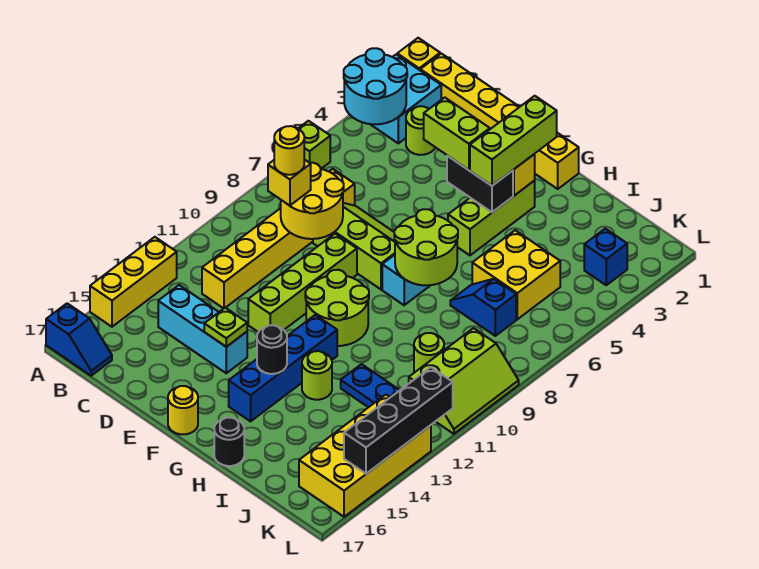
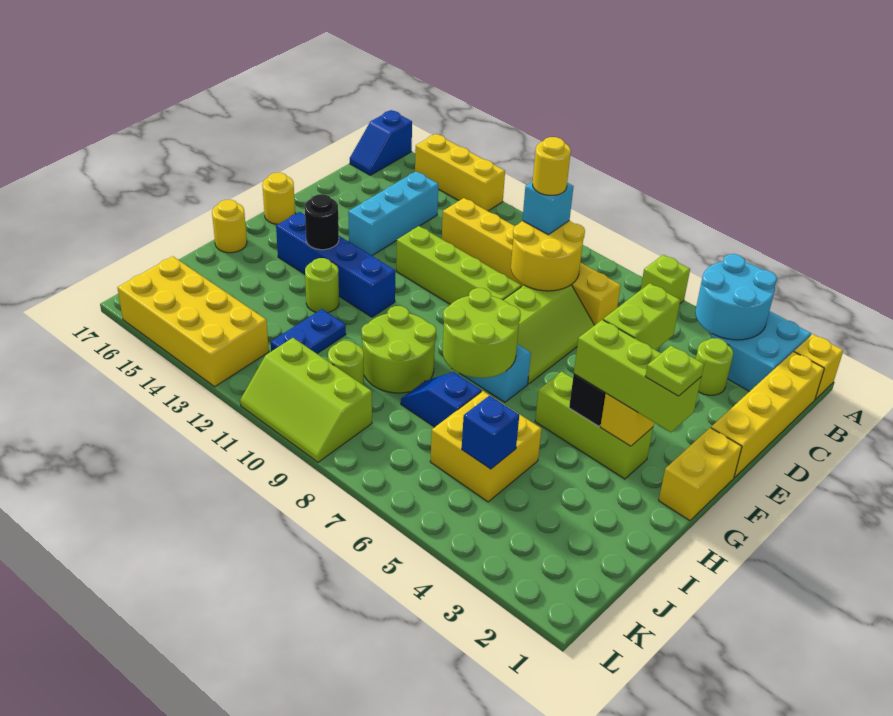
yellow 1x1 brick [268,159,311,206] -> cyan 1x1 brick [522,181,574,235]
lime 1x1 plate [204,308,247,347] -> lime 1x1 plate moved to [645,346,704,396]
lime 2x2 round brick [305,270,369,346] -> lime 2x2 round brick moved to [362,306,436,393]
black 1x1 round brick [214,418,244,466] -> yellow 1x1 round brick [212,200,247,253]
blue 1x2 slope [450,279,516,336] -> blue 1x2 slope turned to [401,372,482,427]
blue 1x1 brick [584,229,627,285] -> blue 1x1 brick moved to [462,396,519,469]
black 1x4 brick [344,367,453,474] -> none

